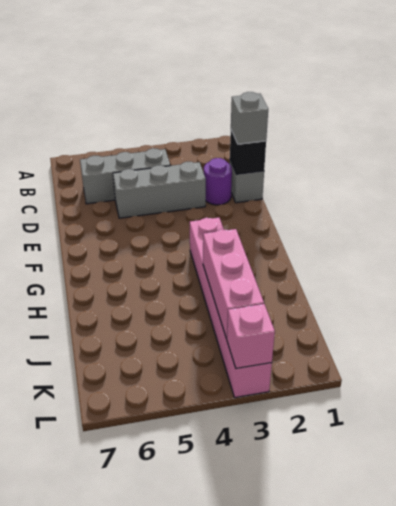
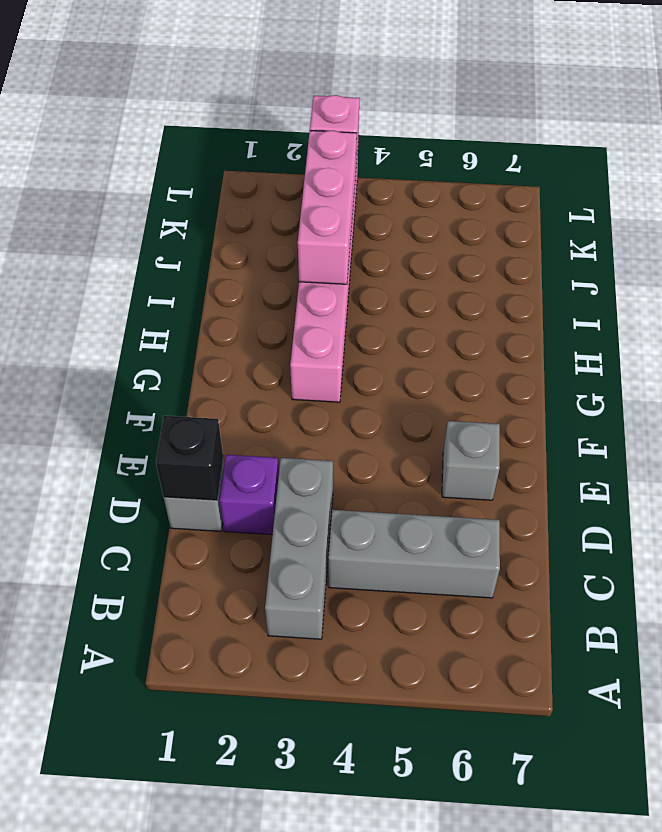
grey 1x1 brick [231,92,268,144] -> grey 1x1 brick moved to [442,421,500,500]
purple 1x1 round brick [204,158,232,205] -> purple 1x1 brick [220,455,279,535]
grey 1x3 brick [113,162,206,218] -> grey 1x3 brick turned to [265,458,333,639]

